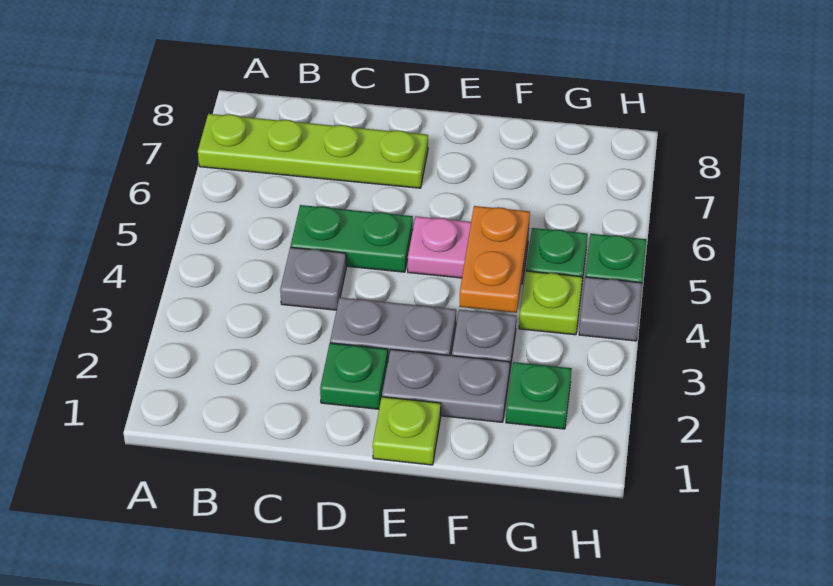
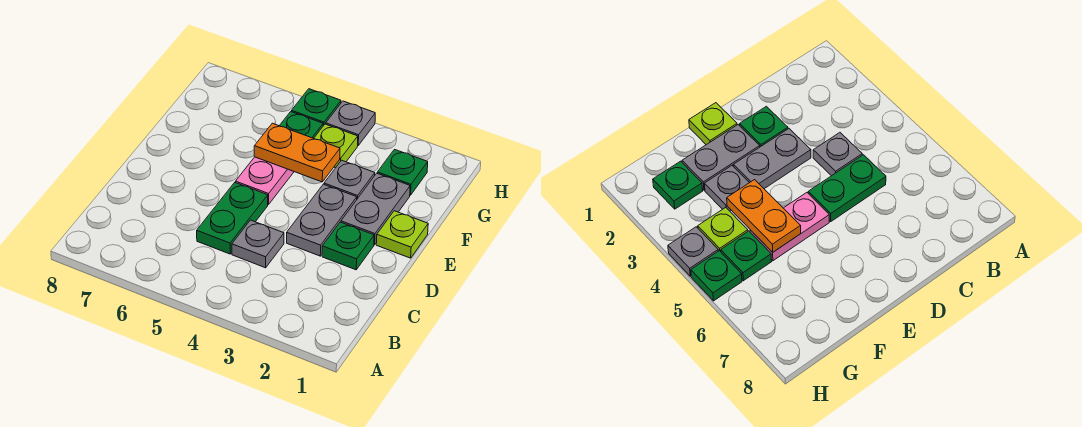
lime 1x4 plate [198,114,428,188] -> none

